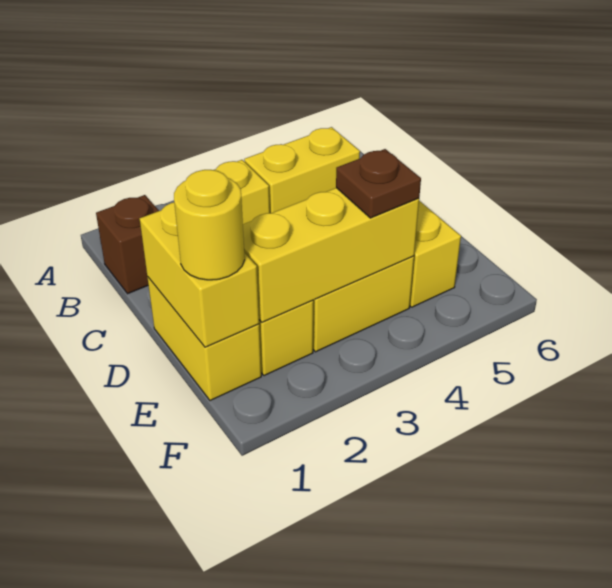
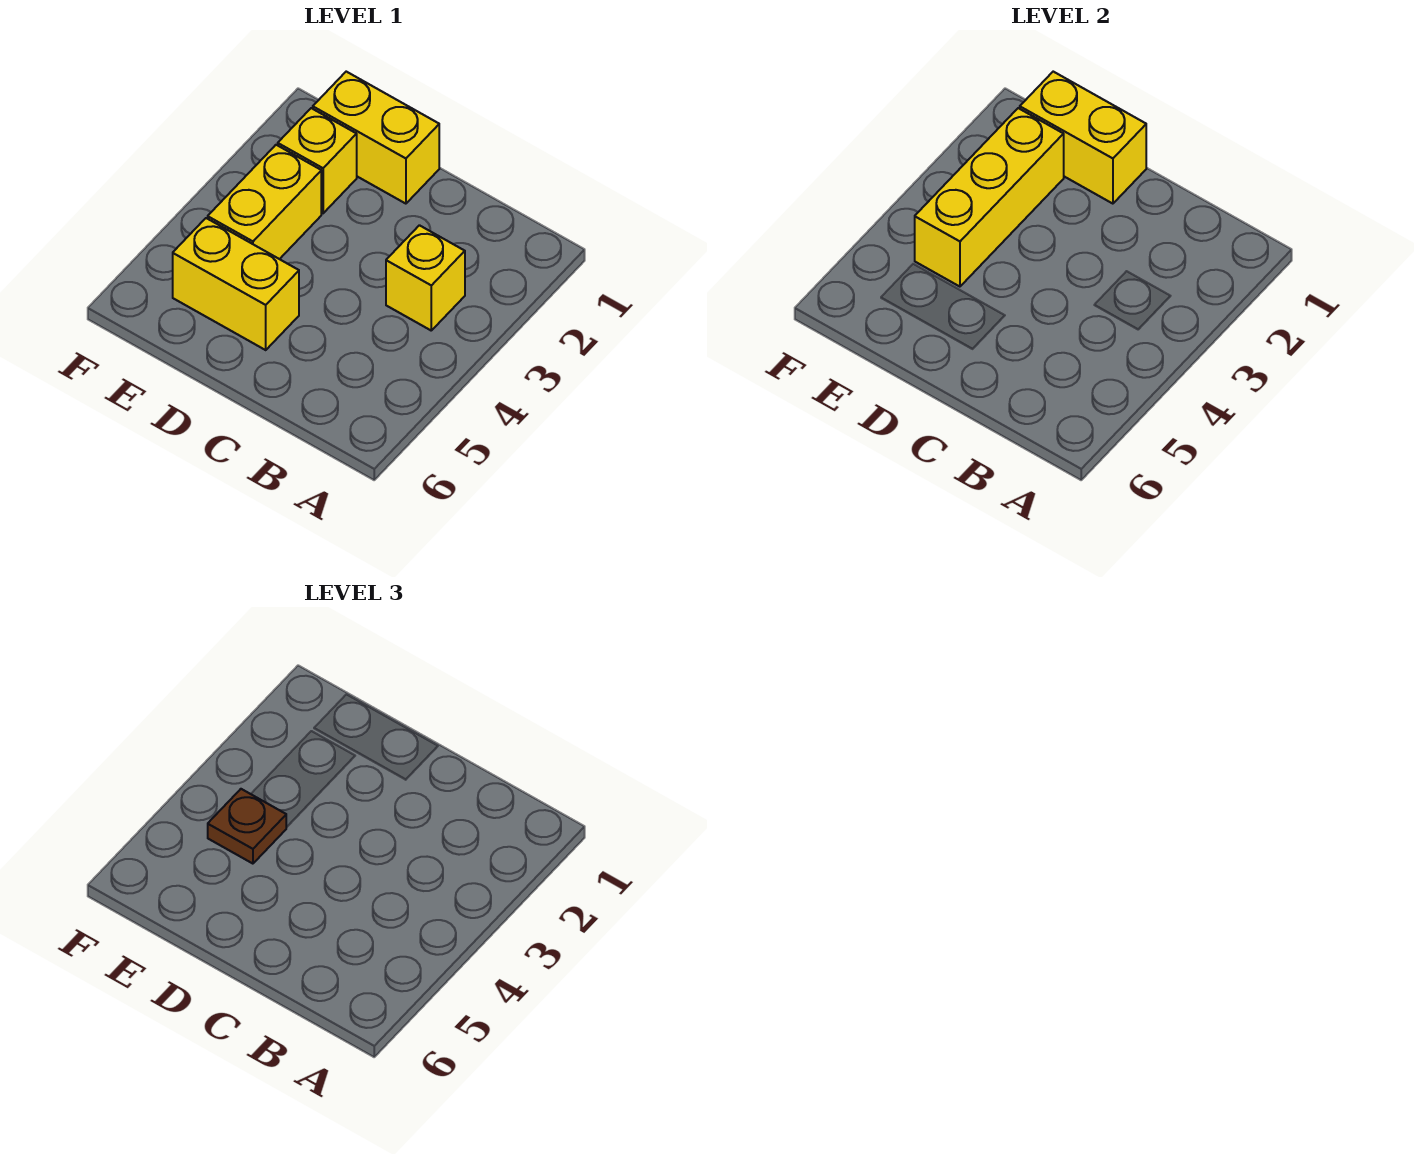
brown 1x1 brick [96,195,159,294] -> none
yellow 1x2 brick [244,127,360,213] -> none
yellow 1x1 round brick [174,170,245,280] -> none

